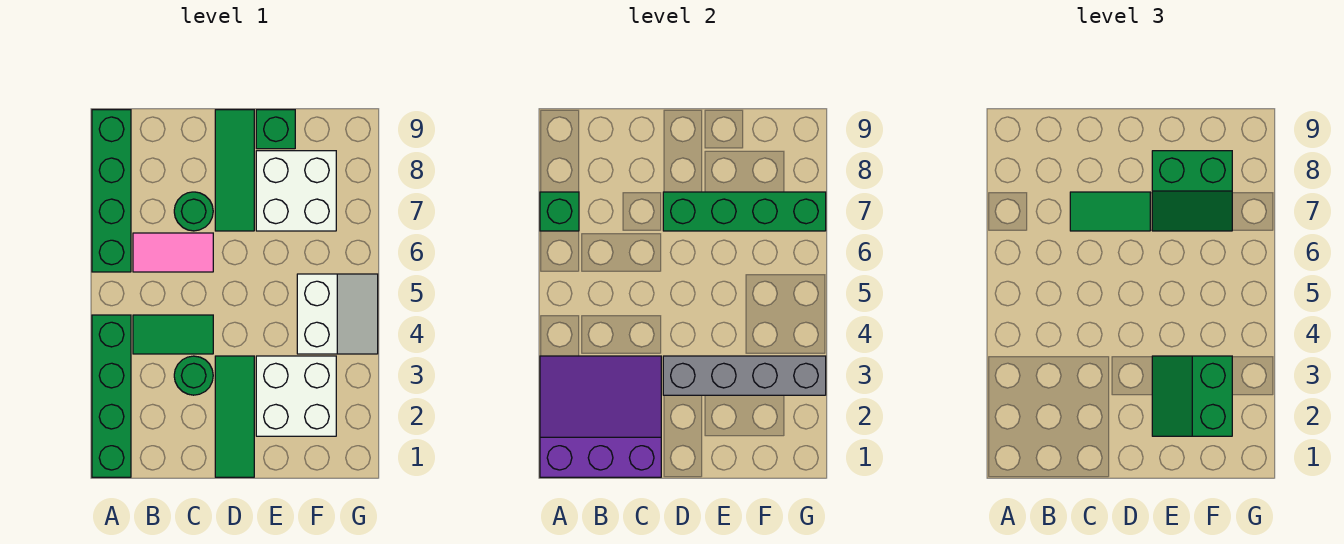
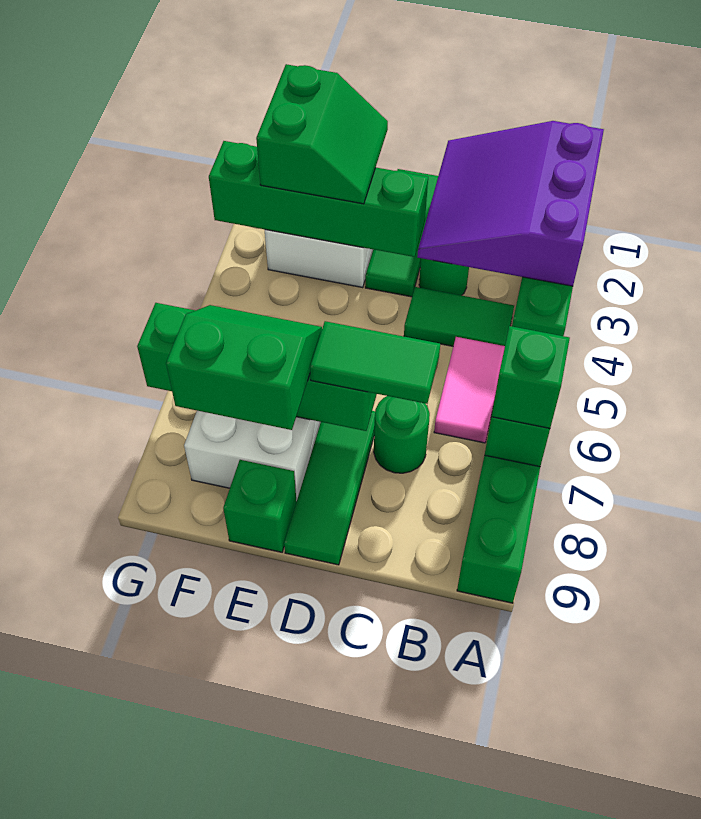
purple 3x3 slope [540,356,661,477] -> purple 3x3 slope turned to [417,121,604,286]
none -> green 1x1 brick [491,326,570,428]
pink 1x2 tile [133,233,213,272] -> pink 1x2 tile turned to [434,337,505,443]
grey 1x4 brick [663,356,826,395] -> green 1x4 brick [209,141,428,257]
white 2x2 slope [297,274,378,354] -> none

